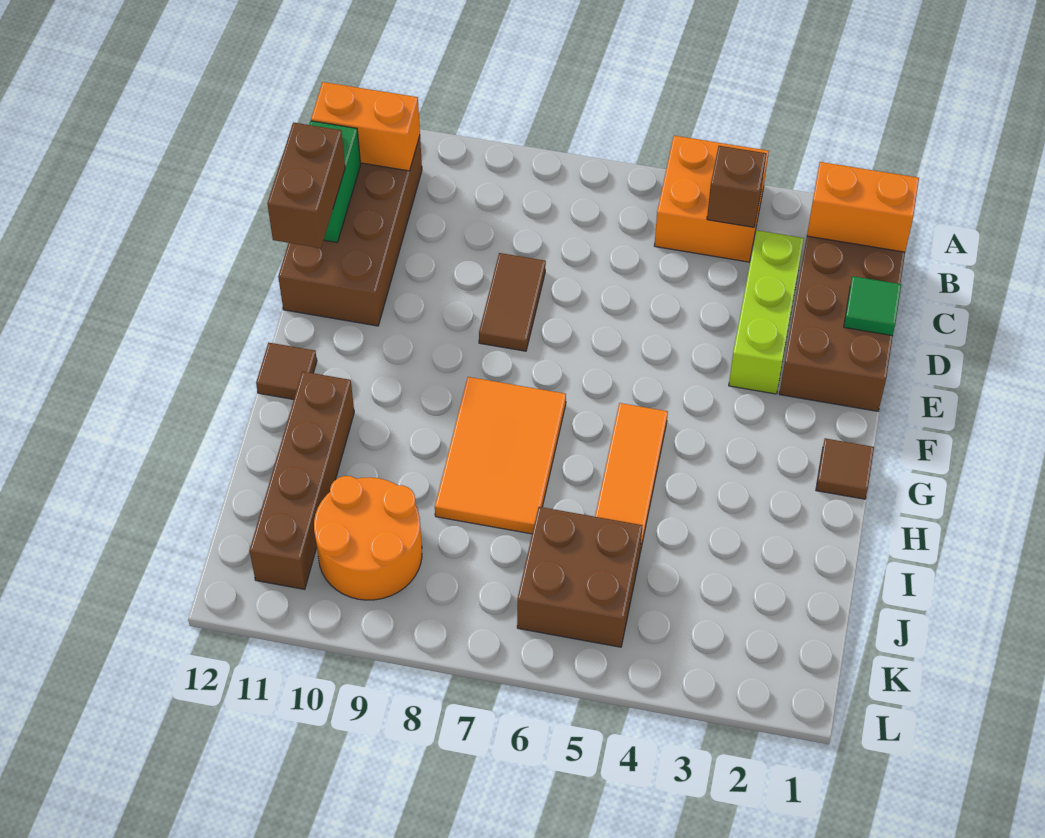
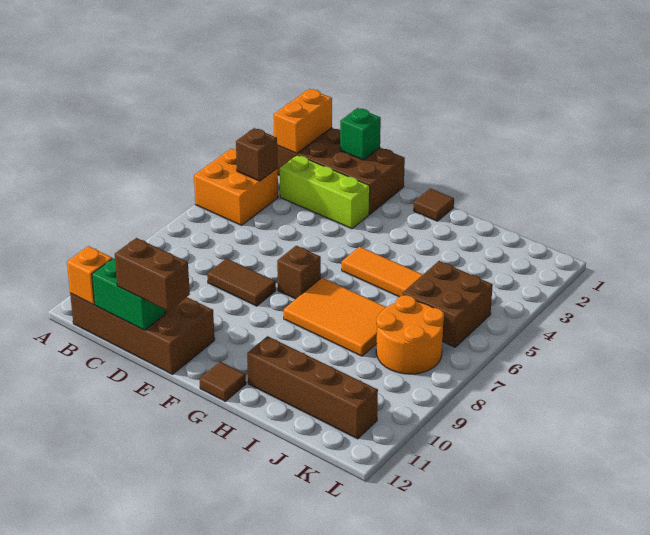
orange 1x2 brick [311,82,420,171] -> orange 1x1 brick [67,246,112,305]
green 1x1 tile [844,276,901,336] -> green 1x1 brick [340,108,381,160]
none -> brown 1x1 brick [277,246,321,299]
orange 2x2 round brick [314,476,422,600] -> orange 2x2 round brick moved to [376,295,444,374]

